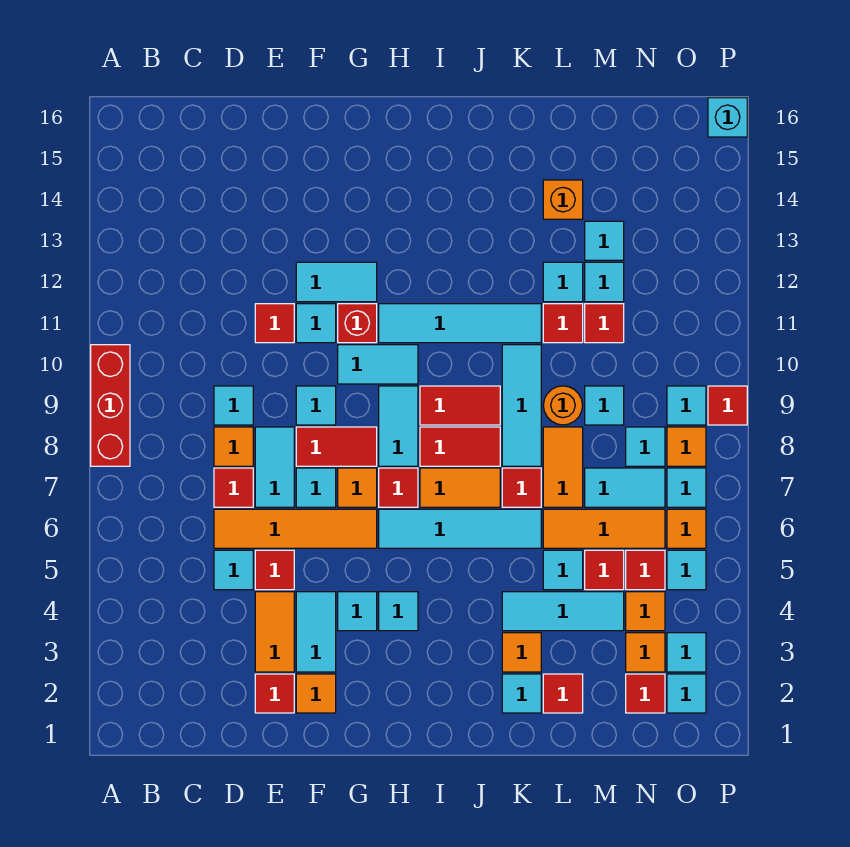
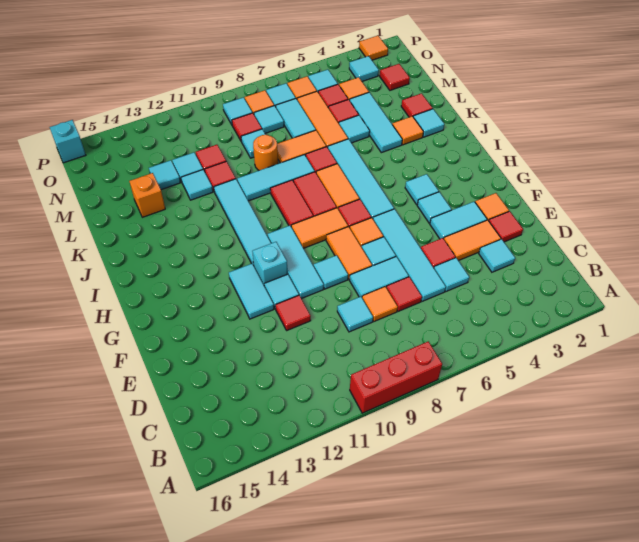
orange 1x4 tile [214,509,377,548] -> cyan 1x4 tile [373,209,446,301]
red 1x2 tile [296,427,377,466] -> orange 1x2 tile [326,227,372,279]
cyan 1x2 tile [338,345,418,384] -> cyan 1x3 tile [268,226,324,299]
red 1x1 brick [338,304,377,343] -> cyan 1x1 brick [252,242,287,285]
cyan 1x2 tile [379,386,418,466] -> orange 1x2 tile [291,208,348,248]
orange 1x1 tile [626,633,665,672] -> orange 1x1 tile moved to [359,36,388,60]
cyan 1x1 tile [667,674,706,713] -> cyan 1x1 tile moved to [479,239,515,272]
red 1x1 tile [708,386,747,425] -> red 1x1 tile moved to [232,113,262,142]

